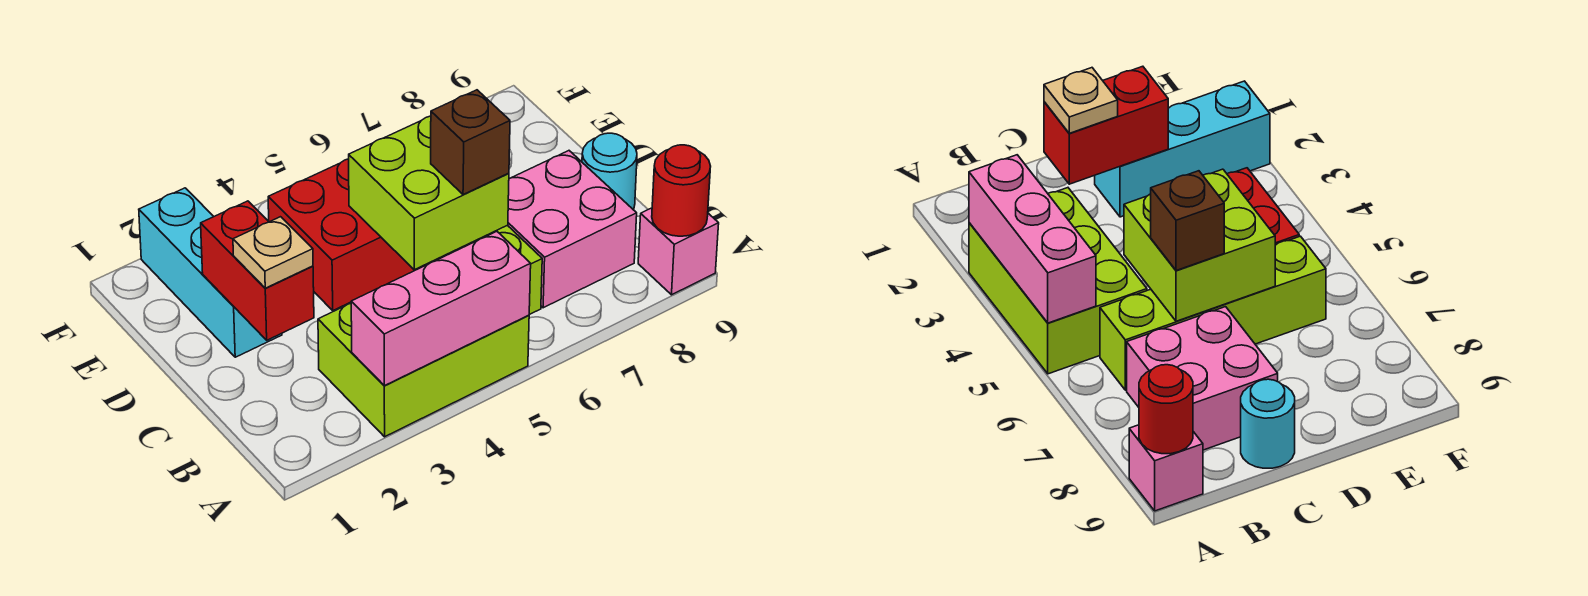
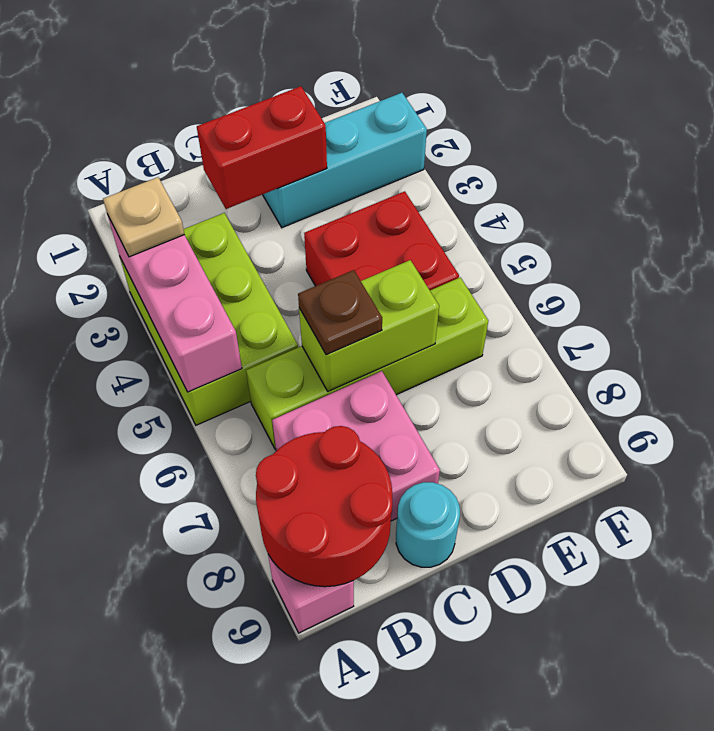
red 1x1 round brick [652,145,711,236] -> red 2x2 round brick [256,426,392,587]
tan 1x1 plate [233,217,313,288] -> tan 1x1 plate moved to [103,177,184,257]
lime 2x2 brick [349,116,509,270] -> lime 1x2 brick [299,260,439,392]
brown 1x1 brick [431,90,510,195] -> brown 1x1 plate [298,270,382,355]

